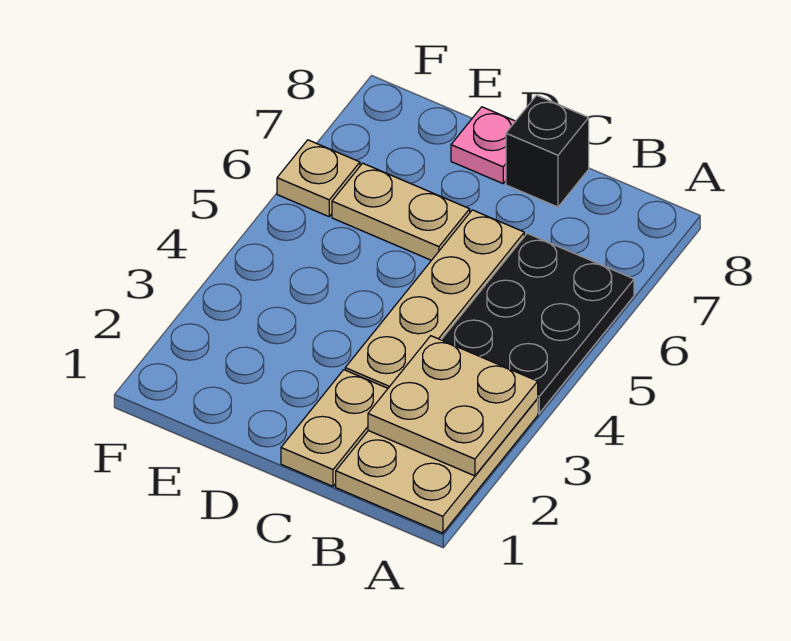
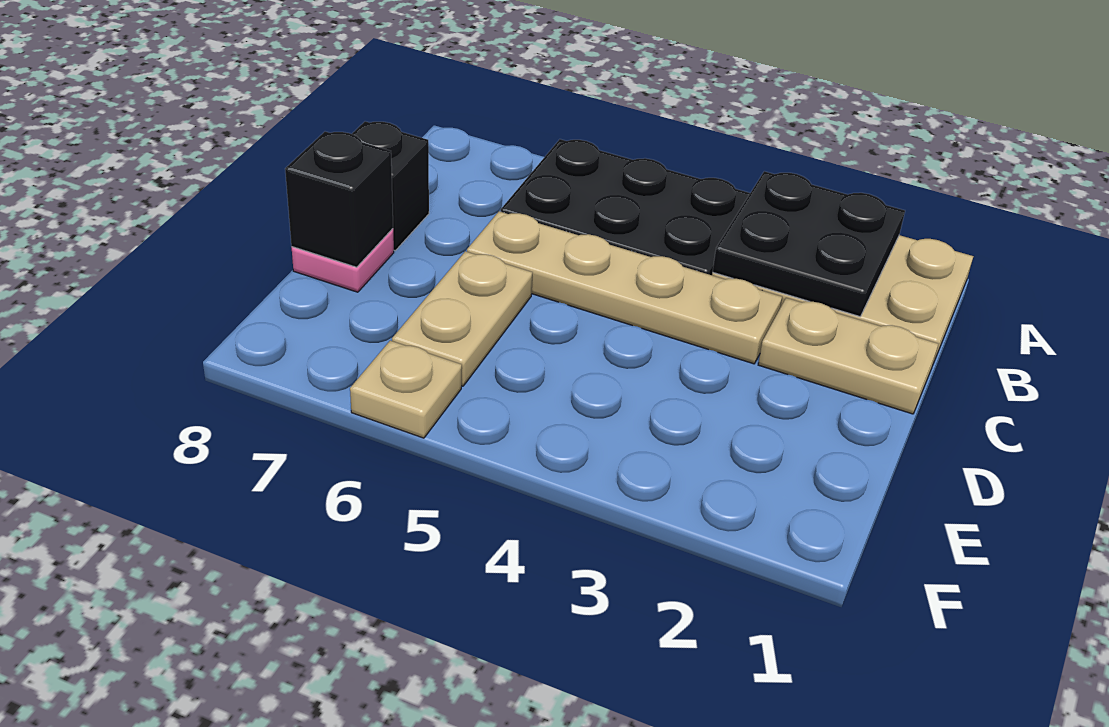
tan 2x2 plate [368,336,538,476] -> black 2x2 plate [713,171,905,317]
none -> black 1x1 brick [285,132,393,267]

